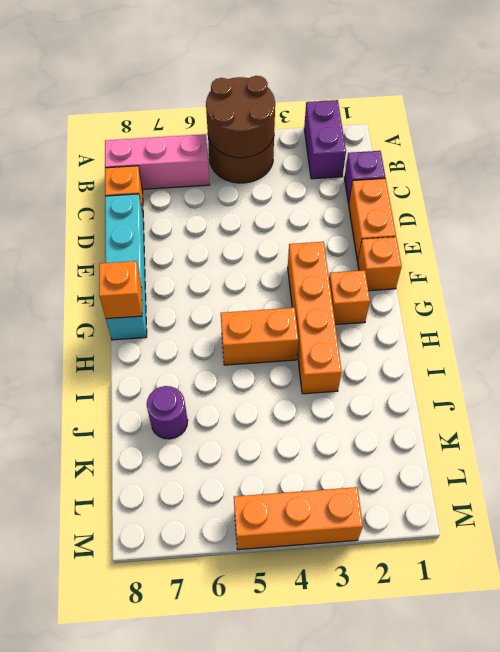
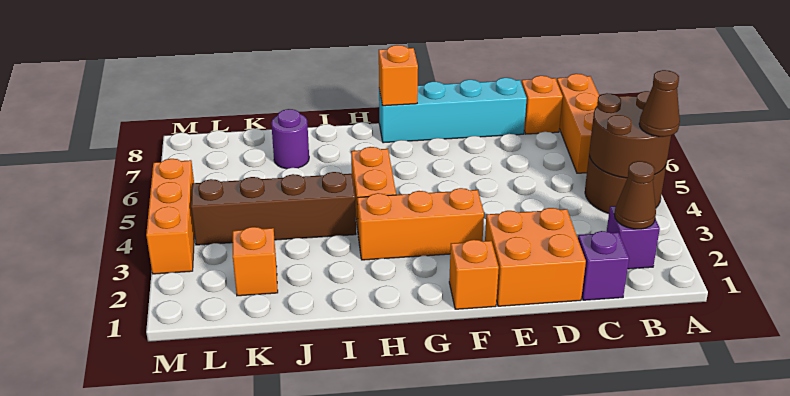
purple 1x2 brick [304,100,346,179] -> purple 1x1 brick [607,206,660,269]
none -> brown 1x1 cone [639,70,680,137]
none -> brown 1x1 cone [614,161,656,229]
pink 1x3 brick [105,134,210,189] -> orange 1x3 brick [557,74,599,173]
orange 1x2 brick [349,178,396,261] -> orange 2x2 brick [485,208,586,306]
orange 1x4 brick [288,242,342,394] -> orange 1x3 brick [357,188,484,260]
orange 1x1 brick [329,270,370,325] -> orange 1x1 brick moved to [233,227,278,296]
none -> brown 1x4 brick [191,172,356,245]

